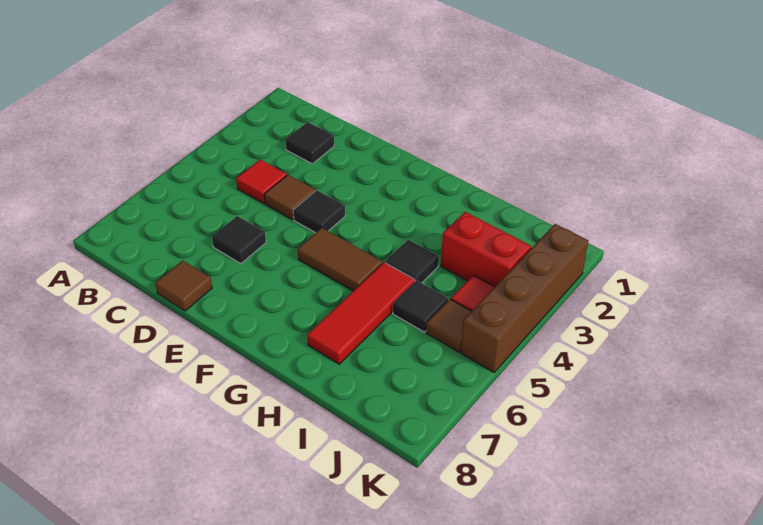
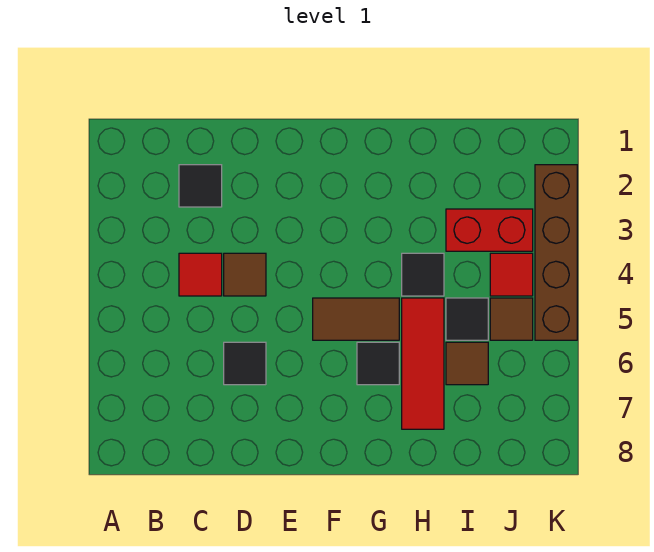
brown 1x1 tile [155,260,212,311] -> brown 1x1 tile moved to [446,342,488,385]
black 1x1 tile [293,190,345,233] -> black 1x1 tile moved to [357,342,399,385]

